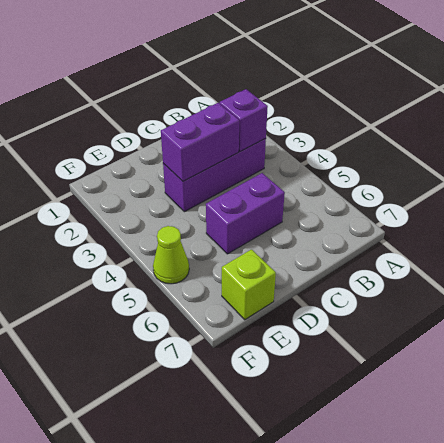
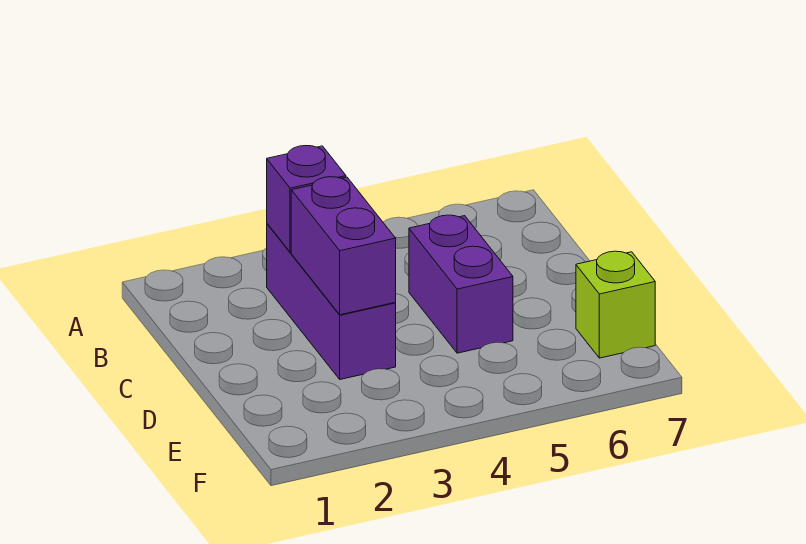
lime 1x1 cone [153,226,189,284] -> none

